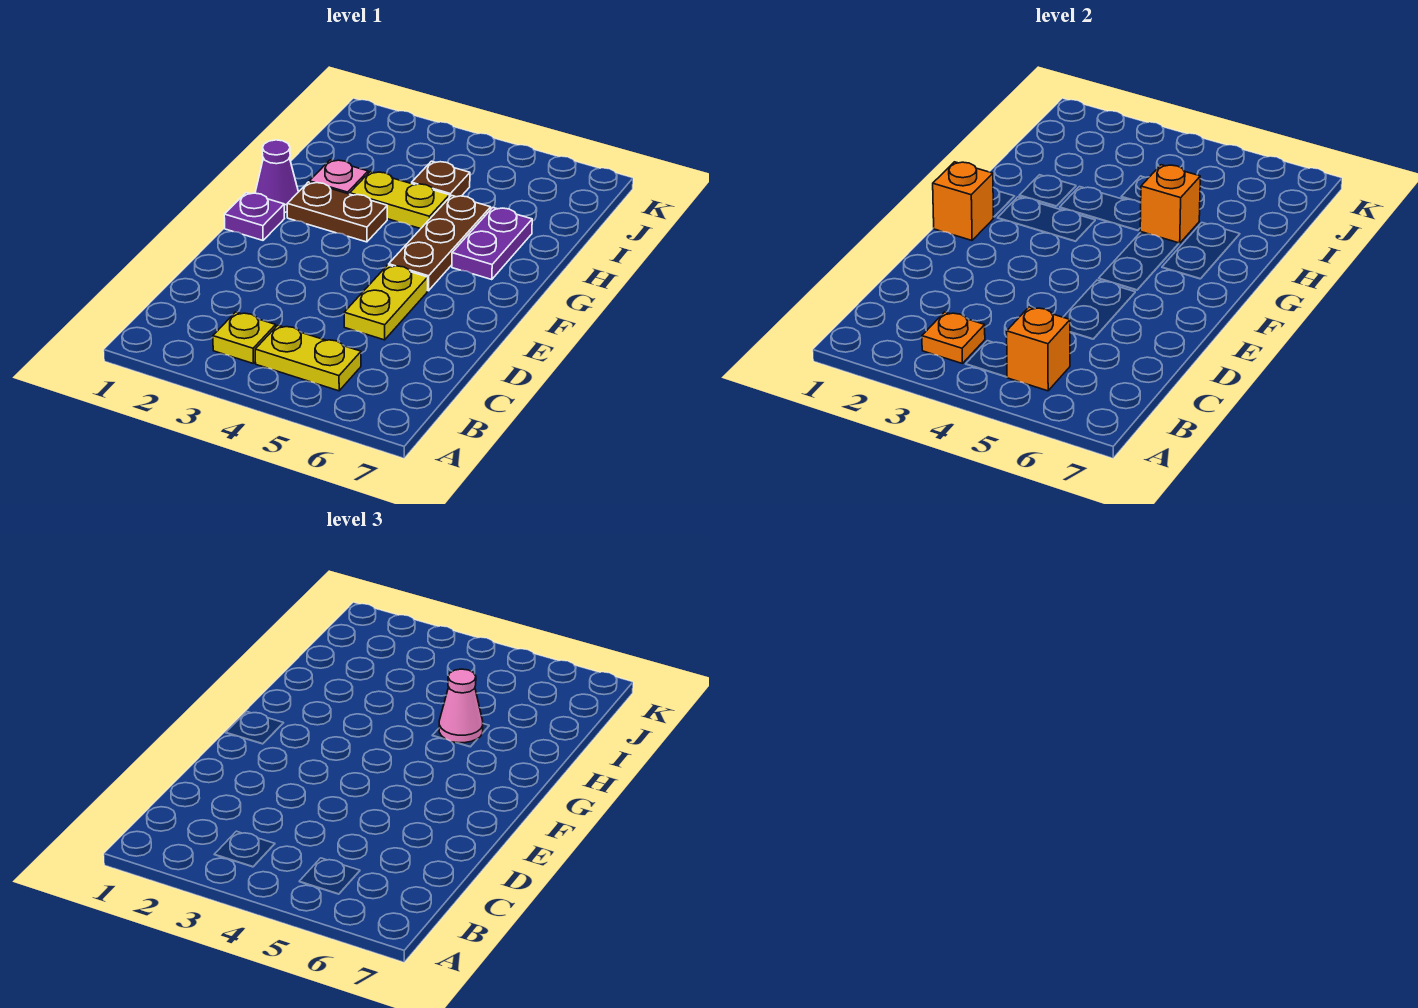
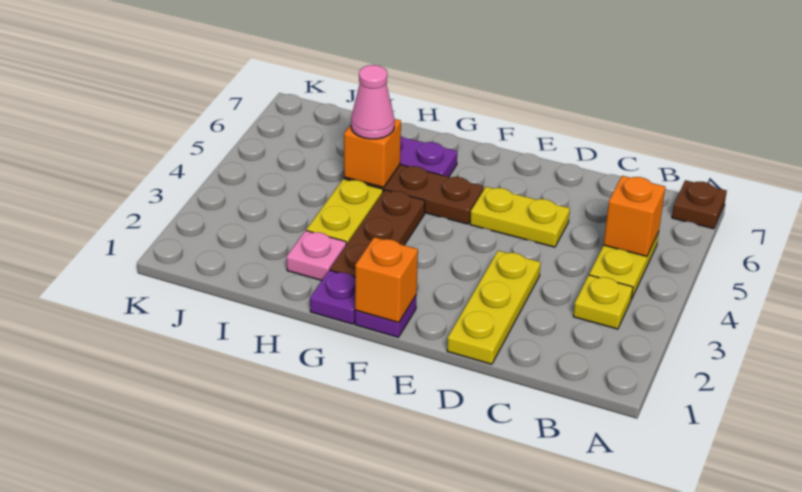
orange 1x1 plate [922,312,985,363] -> none
none -> yellow 1x3 plate [447,251,541,364]
purple 1x1 cone [255,140,298,212] -> purple 1x1 plate [310,270,355,324]
brown 1x2 plate [287,182,387,242] -> brown 1x3 plate [330,190,425,277]
brown 1x1 plate [412,161,470,197] -> brown 1x1 plate moved to [672,180,727,229]

